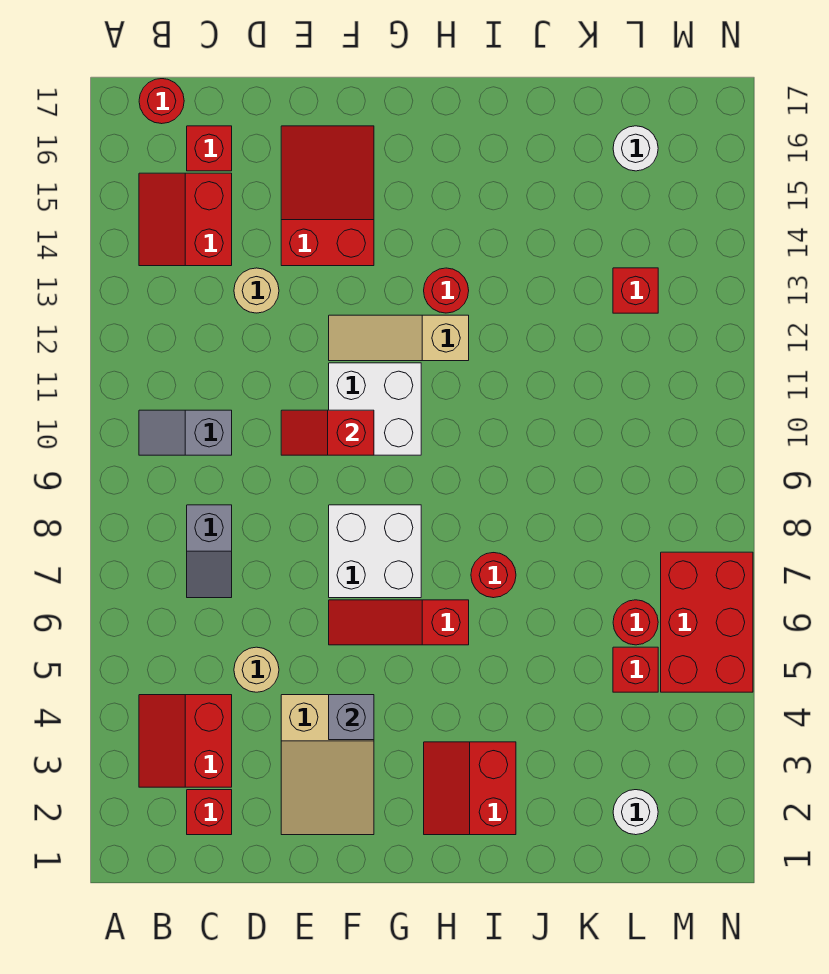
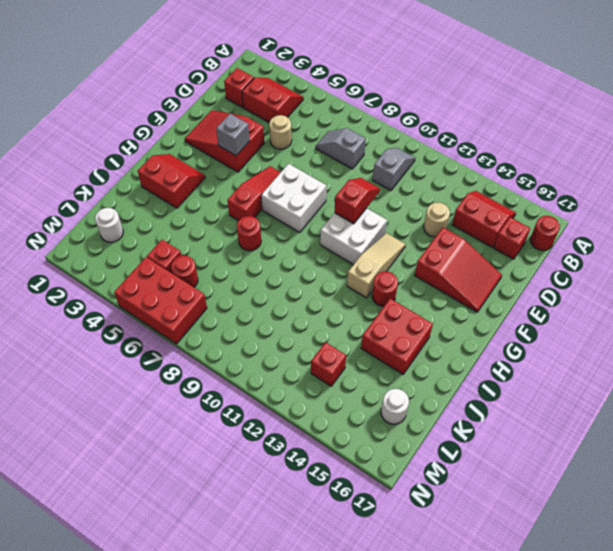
tan 2x3 slope [281,695,374,835] -> red 2x3 slope [185,110,264,172]
none -> red 2x2 brick [361,299,433,374]

